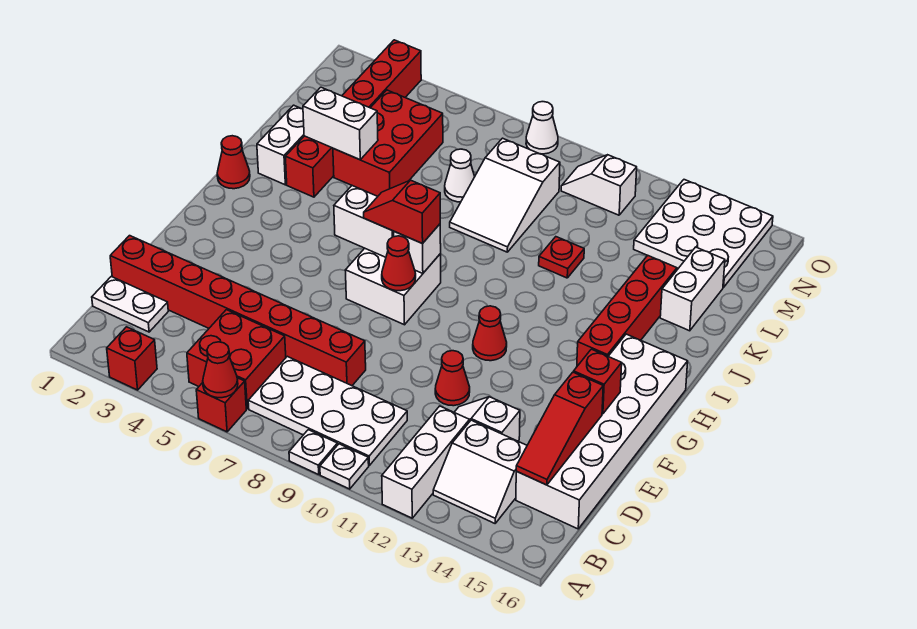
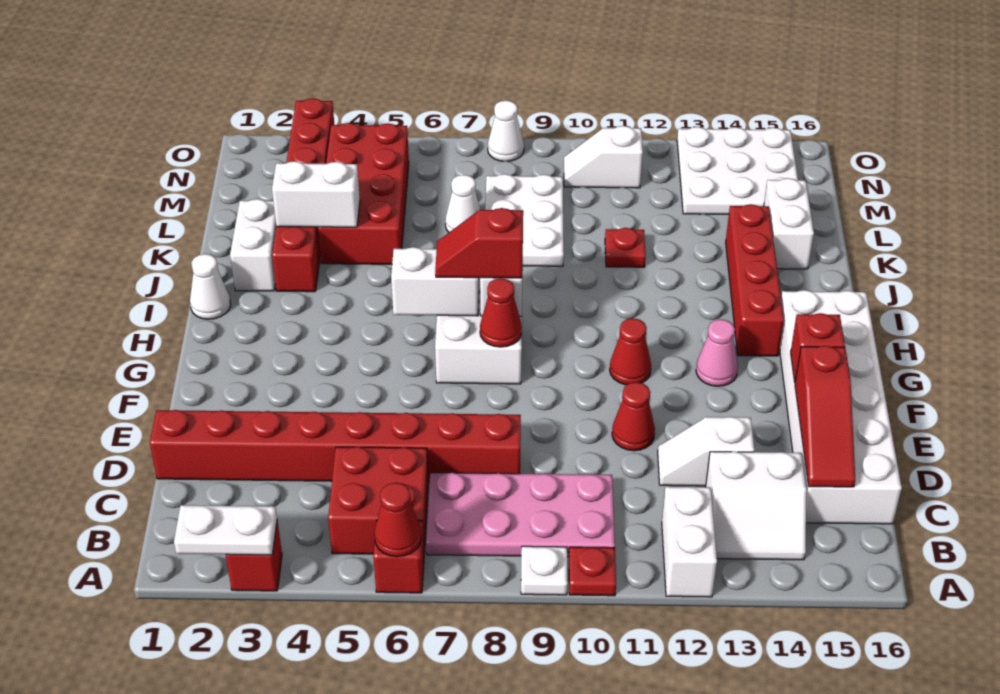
white 1x1 plate [320,444,369,489] -> red 1x1 plate [569,547,616,596]
white 1x3 brick [382,406,469,518] -> white 1x2 brick [662,487,717,597]
white 2x4 plate [248,356,407,465] -> pink 2x4 plate [426,473,615,557]
white 1x2 plate [92,277,168,332] -> white 1x2 plate moved to [174,505,277,555]
none -> pink 1x1 cone [696,319,738,386]
red 1x1 cone [217,136,250,189] -> white 1x1 cone [190,254,231,319]
red 2x3 brick [333,90,443,196] -> red 2x4 brick [318,123,409,264]
white 2x3 slope [450,138,560,252] -> white 2x3 plate [485,174,564,266]

